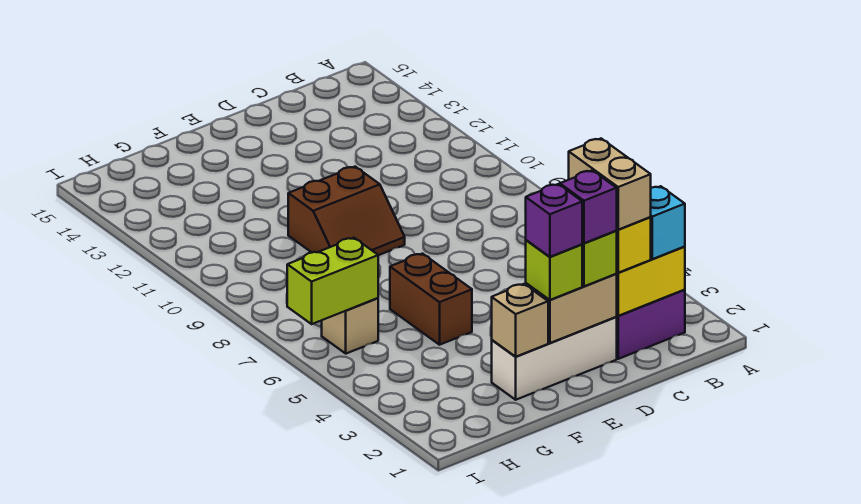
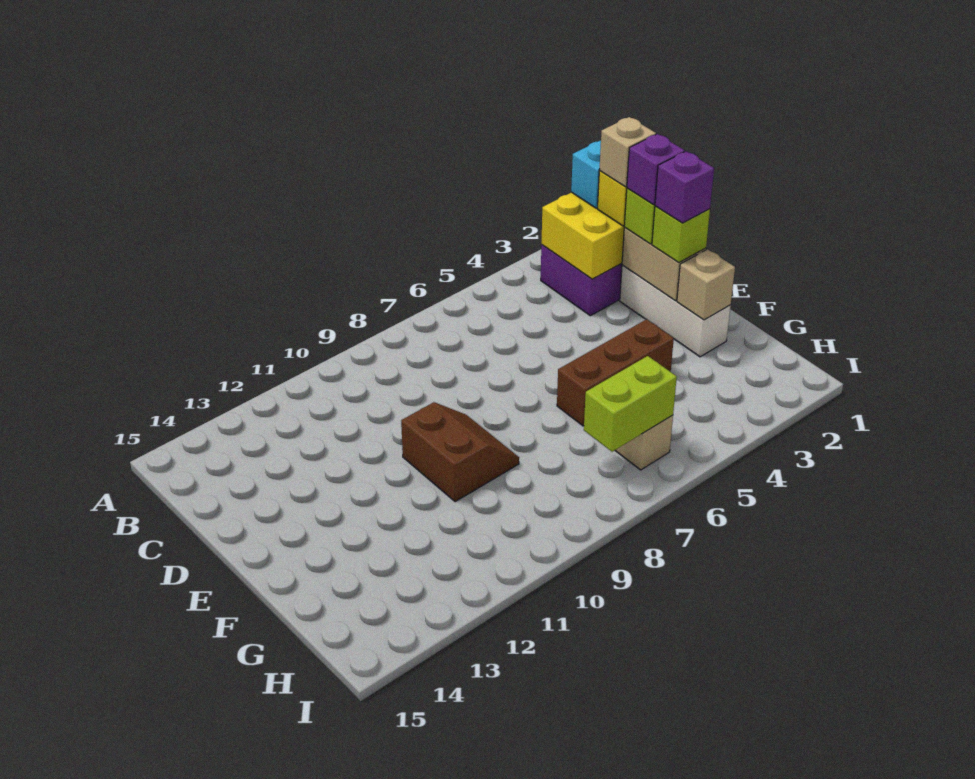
tan 1x2 brick [569,139,651,230] -> tan 1x1 brick [599,117,656,187]
brown 1x2 brick [390,254,472,345] -> brown 1x3 brick [557,319,674,426]
lime 1x2 brick [287,238,378,324] -> lime 1x2 brick turned to [584,356,677,452]

